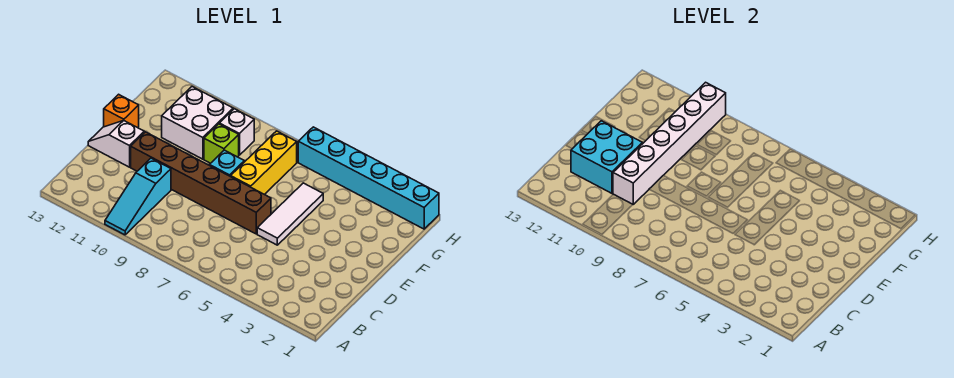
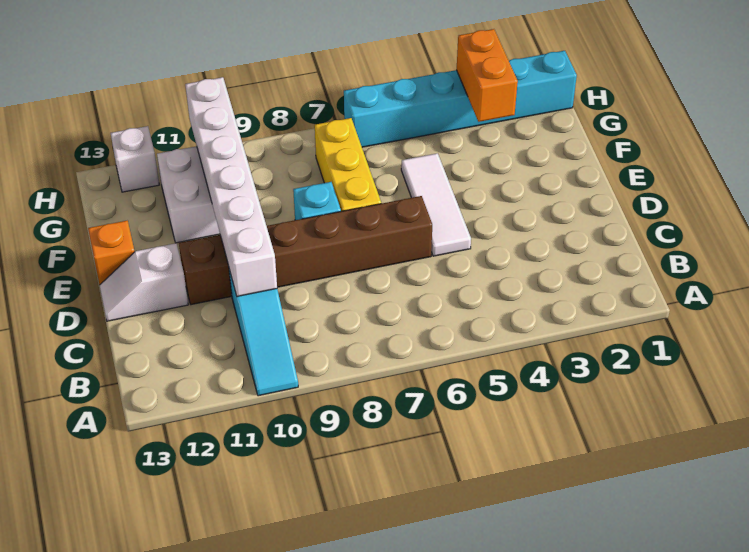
cyan 2x2 brick [571,121,642,193] -> none
lime 1x1 brick [204,124,239,163] -> none
none -> orange 1x2 brick [456,29,518,122]
white 1x1 brick [219,109,254,155] -> white 1x1 brick moved to [111,126,159,192]

